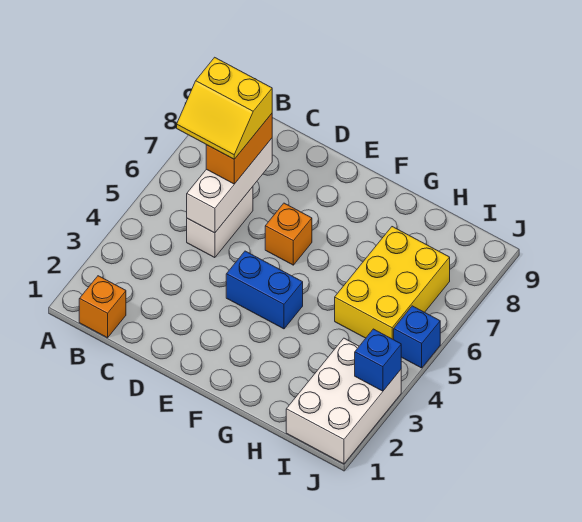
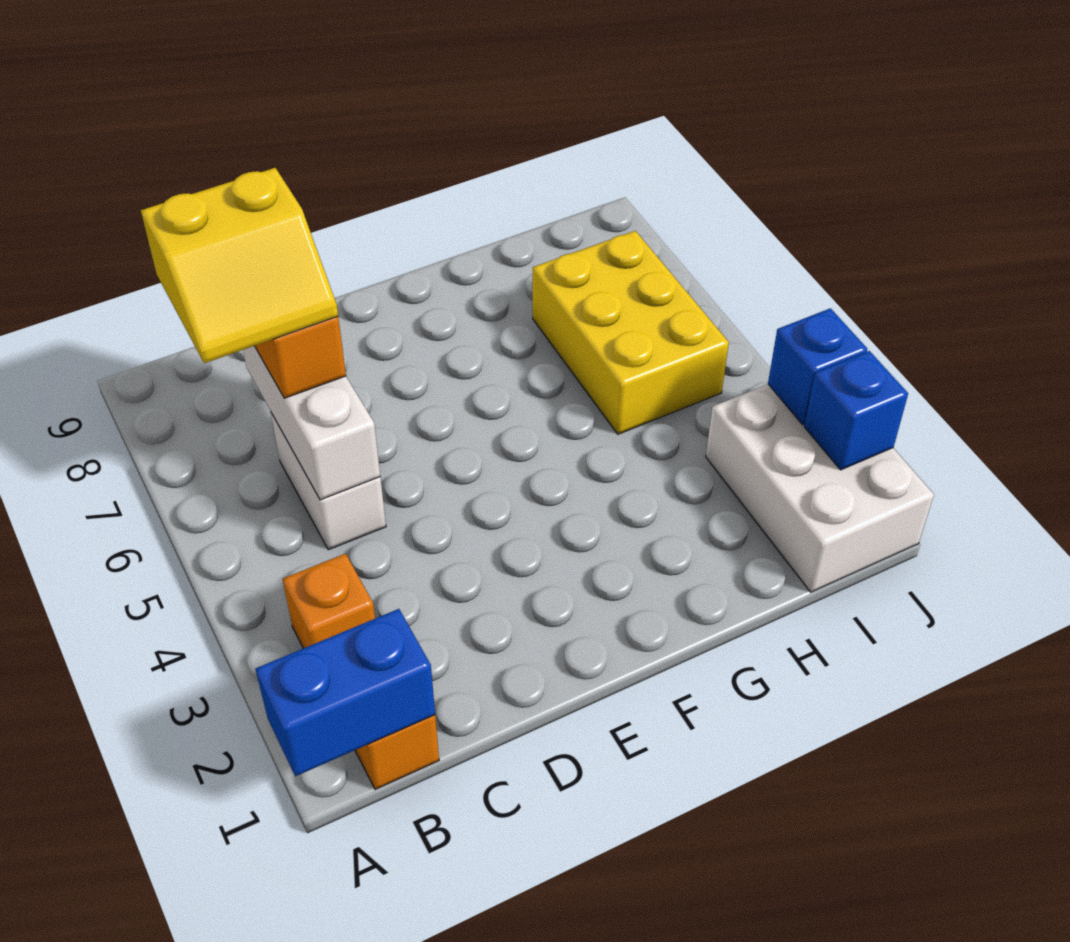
blue 1x2 brick [226,251,303,329] -> blue 1x2 brick moved to [256,609,435,776]
orange 1x1 brick [265,203,312,265] -> orange 1x1 brick moved to [283,554,375,648]
blue 1x1 brick [394,306,440,368] -> blue 1x1 brick moved to [804,351,908,470]

